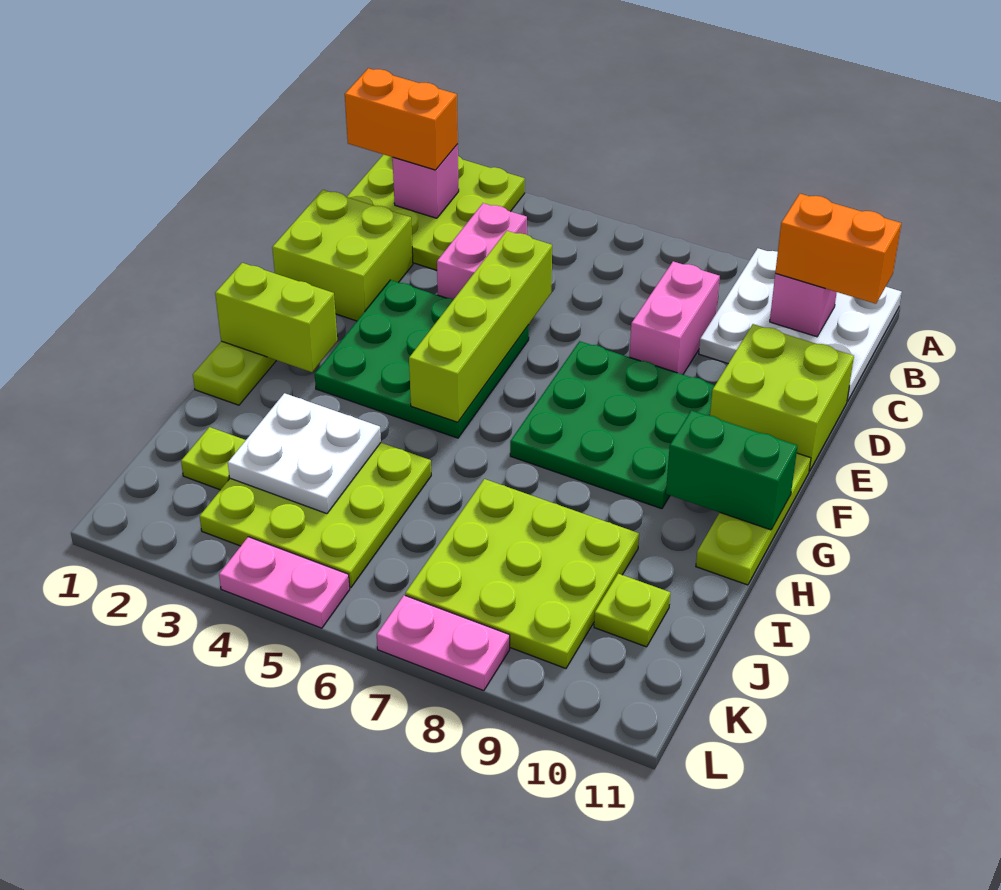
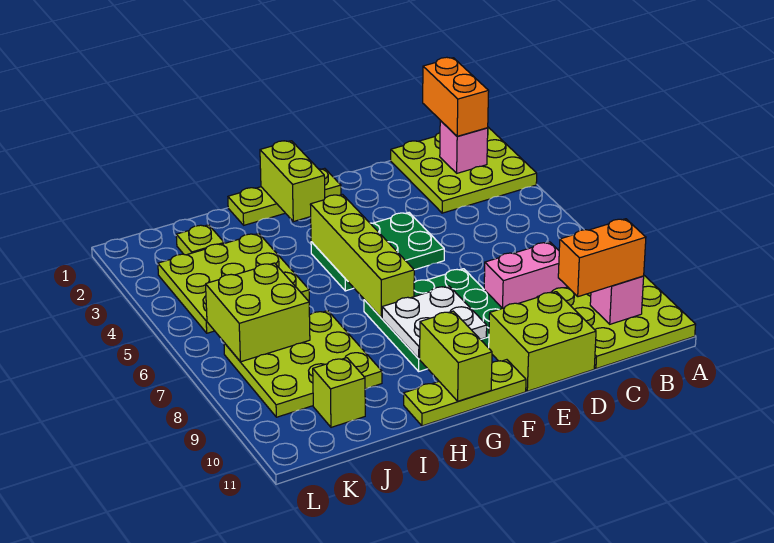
white 3x3 plate [699,248,902,402] -> lime 3x3 plate [537,276,696,369]
orange 1x2 brick [775,194,901,304] -> orange 1x2 brick turned to [558,219,646,297]
pink 1x2 brick [437,203,527,299] -> none
lime 2x2 brick [272,190,413,321] -> lime 2x2 brick moved to [206,263,310,362]
lime 1x4 brick [409,231,552,422] -> lime 1x4 brick turned to [310,195,414,318]
green 3x3 plate [315,280,529,438] -> green 2x3 plate [311,213,444,291]
green 1x2 brick [666,410,798,530] -> lime 1x2 brick [420,311,492,401]
white 2x2 plate [228,393,381,514] -> white 2x2 plate moved to [382,286,487,359]
lime 1x1 plate [594,574,670,647] -> lime 1x1 brick [313,358,365,427]
pink 1x2 plate [219,537,350,628] -> none
pink 1x2 plate [377,595,510,691] -> none

